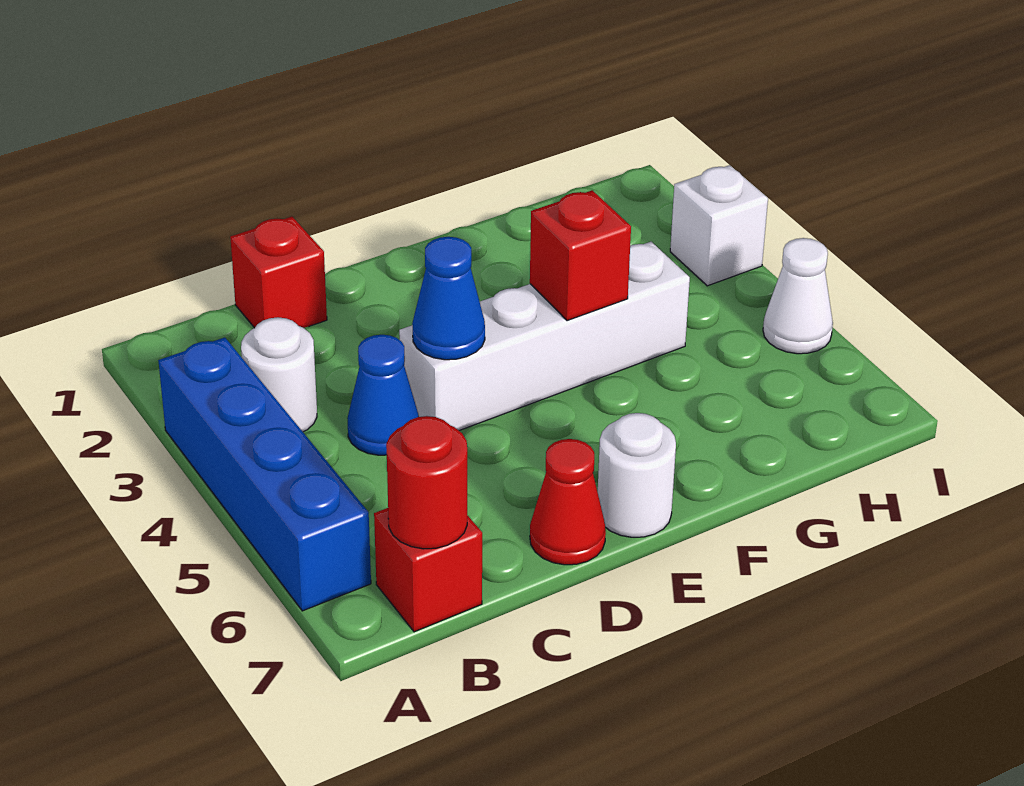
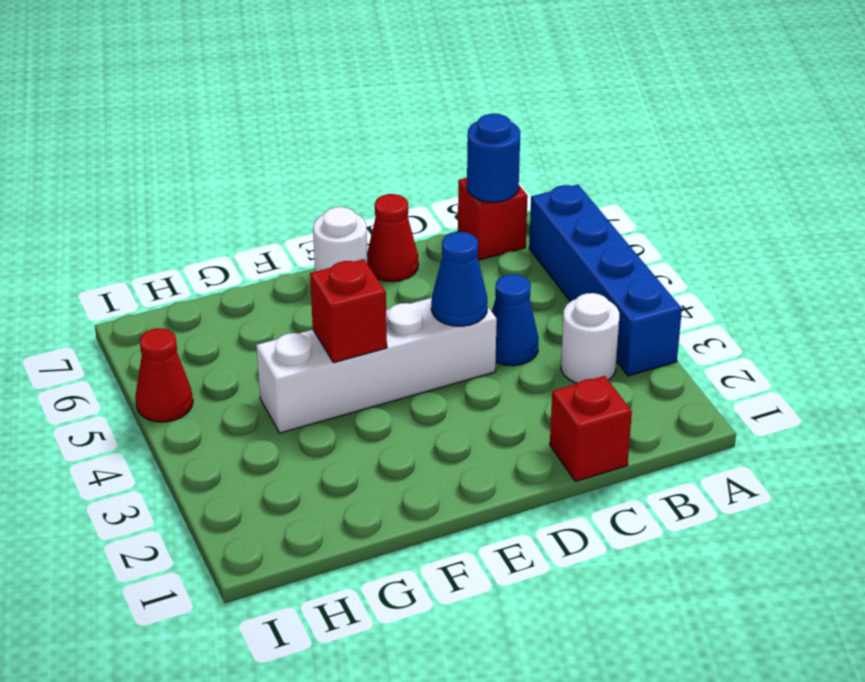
red 1x1 round brick [386,416,467,549] -> blue 1x1 round brick [467,114,520,202]
white 1x1 brick [670,165,768,286] -> none
white 1x1 cone [763,238,833,354] -> red 1x1 cone [135,328,193,422]

